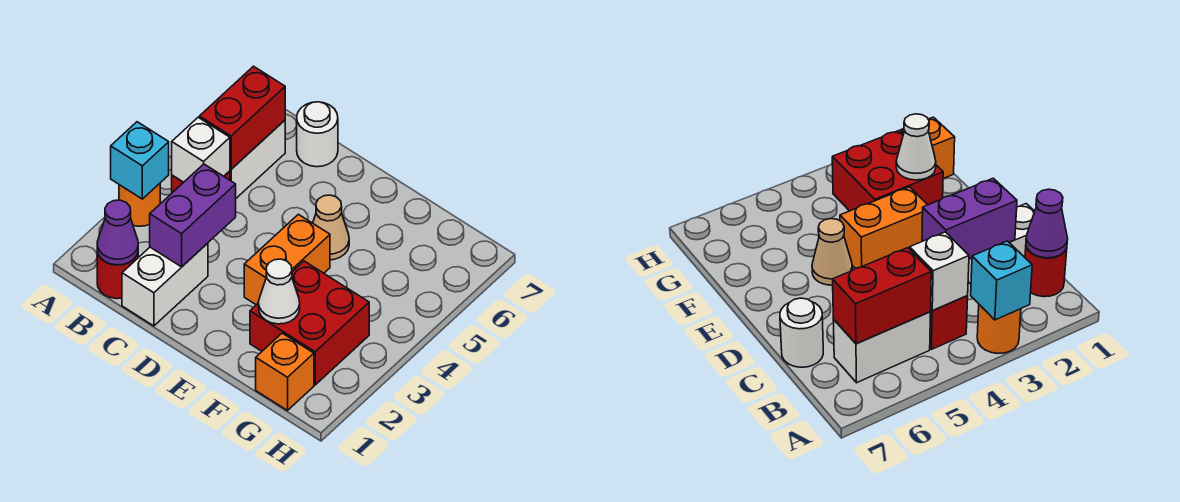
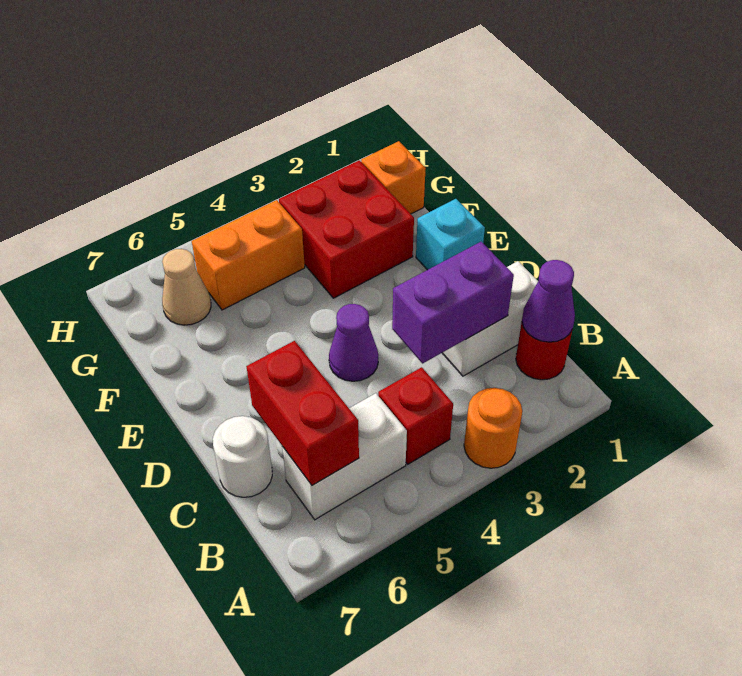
cyan 1x1 brick [111,122,169,199] -> cyan 1x1 brick moved to [416,199,485,270]
white 1x1 brick [172,117,230,182] -> none
red 1x2 brick [199,66,285,169] -> red 1x2 brick turned to [246,341,359,485]
none -> purple 1x1 cone [329,304,378,381]
orange 1x2 brick [244,214,330,305] -> orange 1x2 brick moved to [192,200,305,310]
tan 1x1 cone [313,195,349,260] -> tan 1x1 cone moved to [162,249,211,325]
white 1x1 cone [258,259,300,324] -> none

